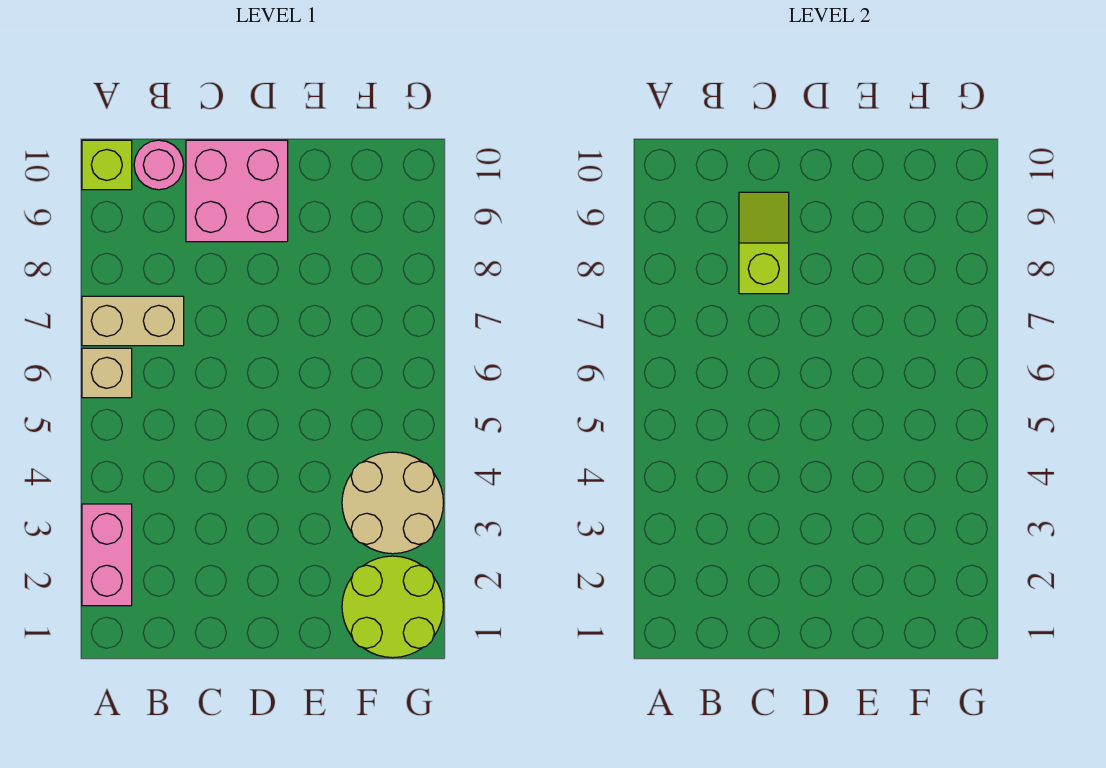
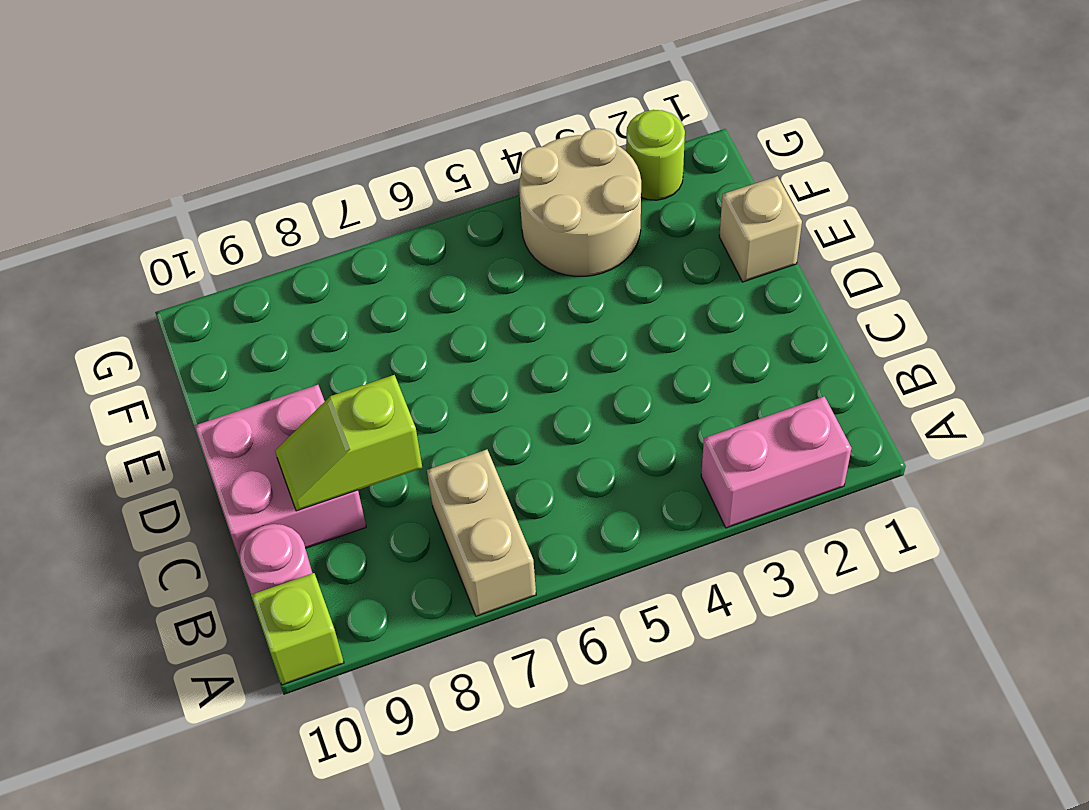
tan 1x1 brick [82,348,132,398] -> tan 1x1 brick moved to [719,176,802,282]
lime 2x2 round brick [342,556,443,658] -> lime 1x1 round brick [626,110,685,200]

